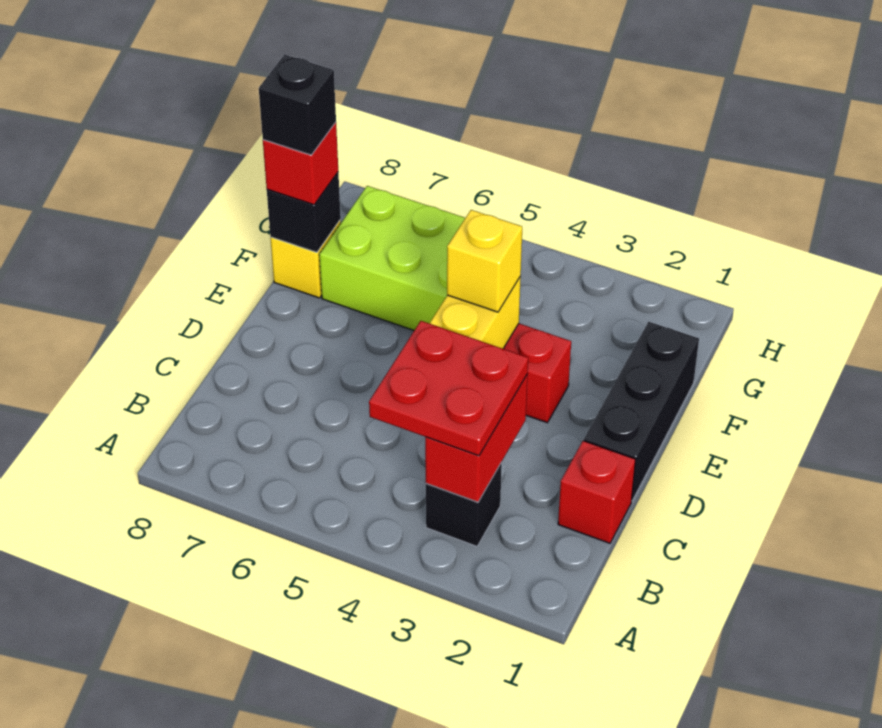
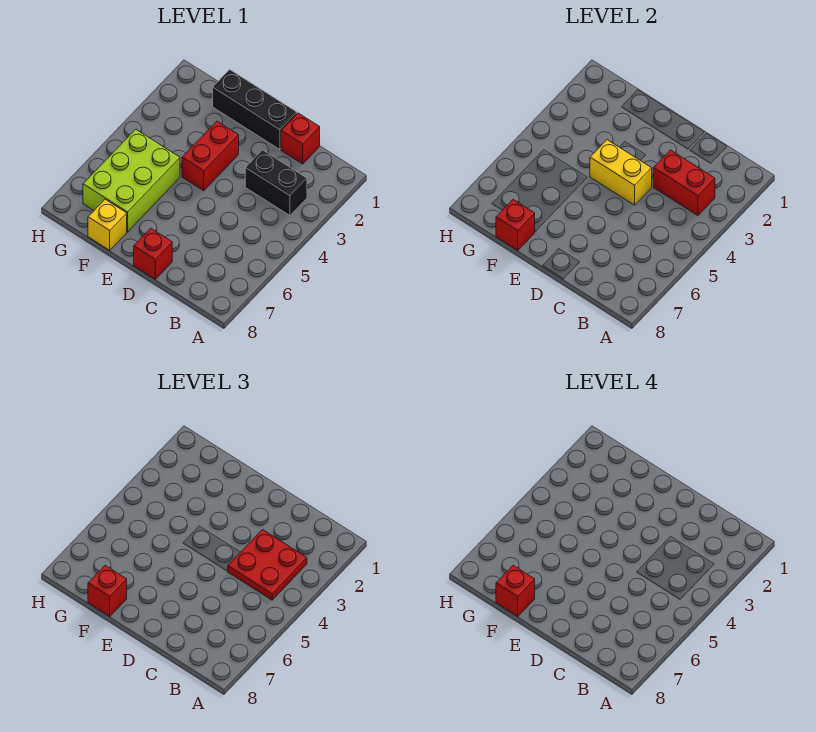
black 1x1 brick [426,463,502,546] -> black 1x2 brick [245,150,307,215]
none -> red 1x1 brick [134,228,172,279]
yellow 1x1 brick [447,210,522,312] -> none
black 1x1 brick [267,173,341,252] -> red 1x1 brick [496,199,535,250]
black 1x1 brick [259,55,336,155] -> red 1x1 brick [496,565,535,616]

